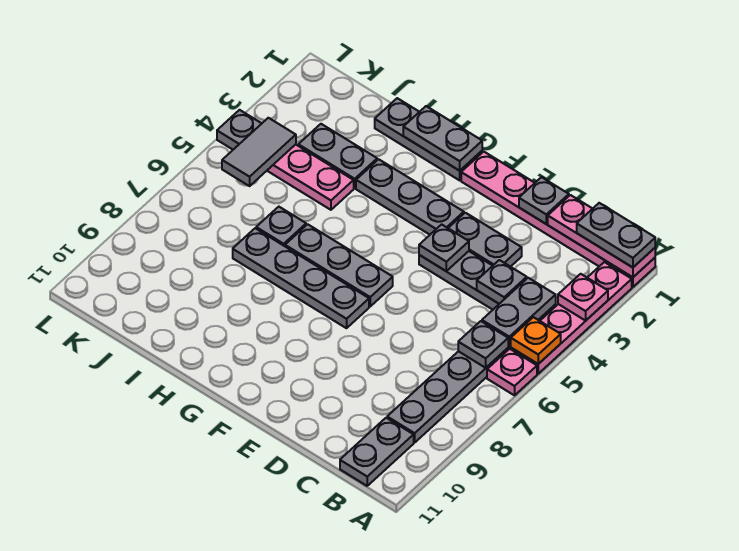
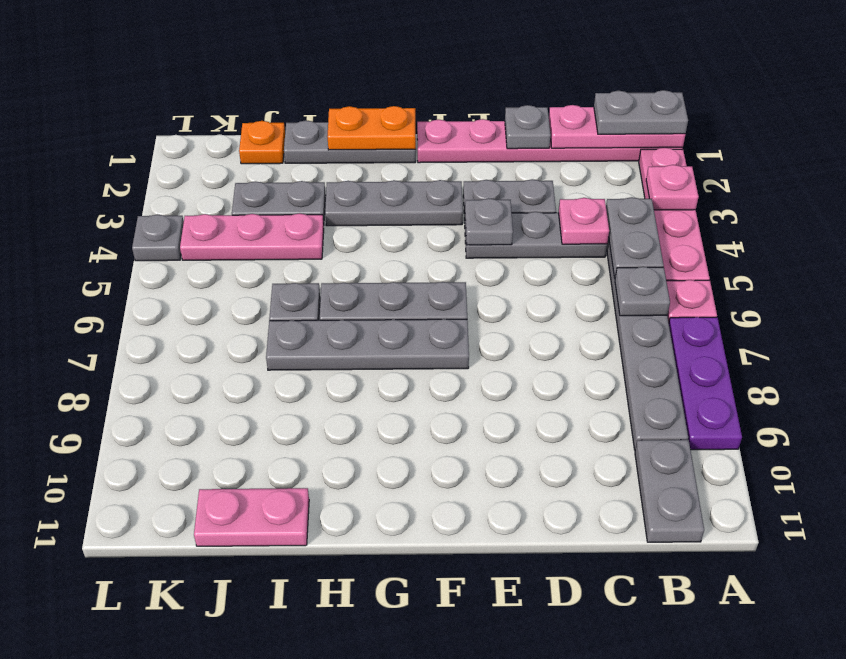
orange 1x1 plate [510,317,561,364] -> orange 1x1 plate moved to [239,121,285,164]
none -> purple 1x3 plate [669,317,742,450]
grey 1x1 plate [477,260,527,304] -> pink 1x1 plate [559,198,609,244]
grey 1x2 plate [403,106,482,171] -> orange 1x2 plate [327,106,416,150]
none -> pink 1x2 plate [194,488,309,546]
grey 1x2 tile [222,118,296,186] -> none

